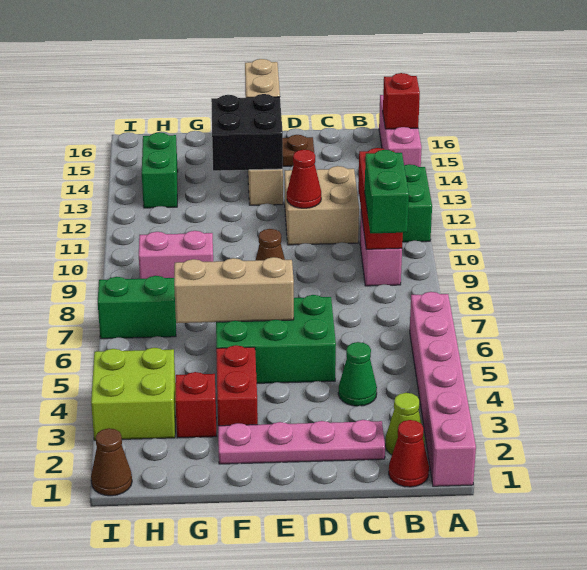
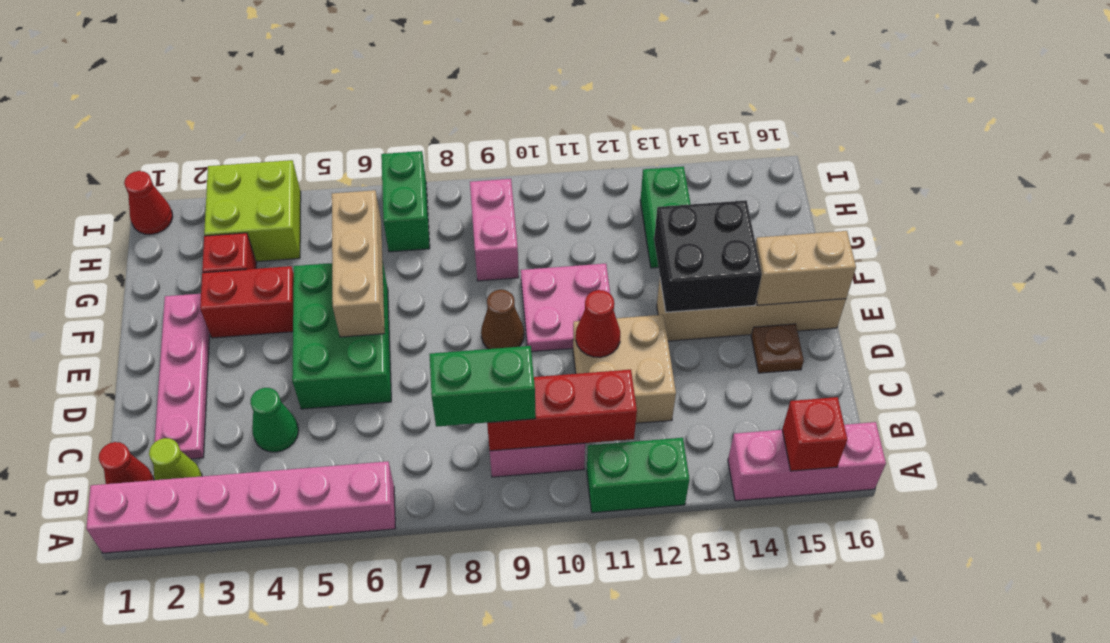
none -> pink 2x2 plate [521,264,610,352]
green 1x2 brick [142,132,178,208] -> green 1x2 brick turned to [640,166,691,268]
brown 1x1 cone [91,428,132,496] -> red 1x1 cone [124,171,173,234]

